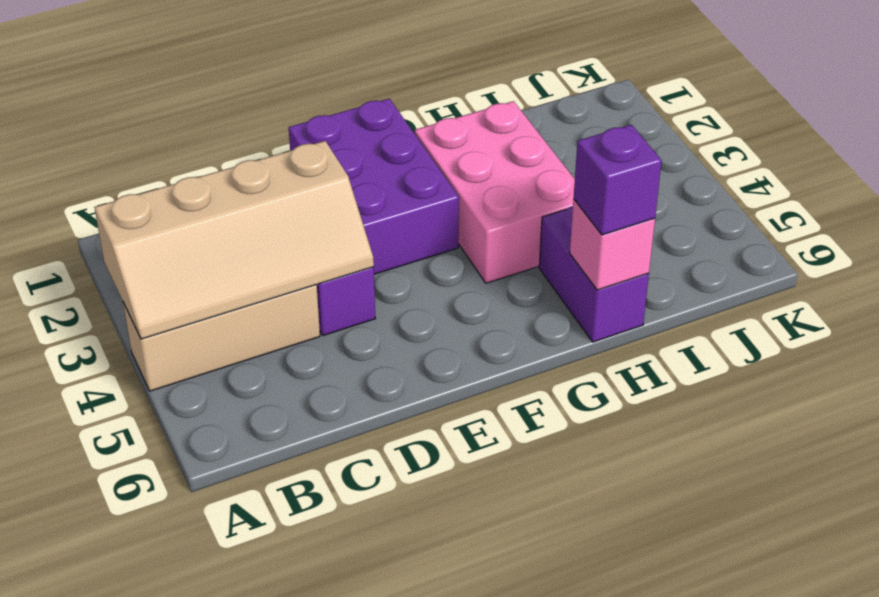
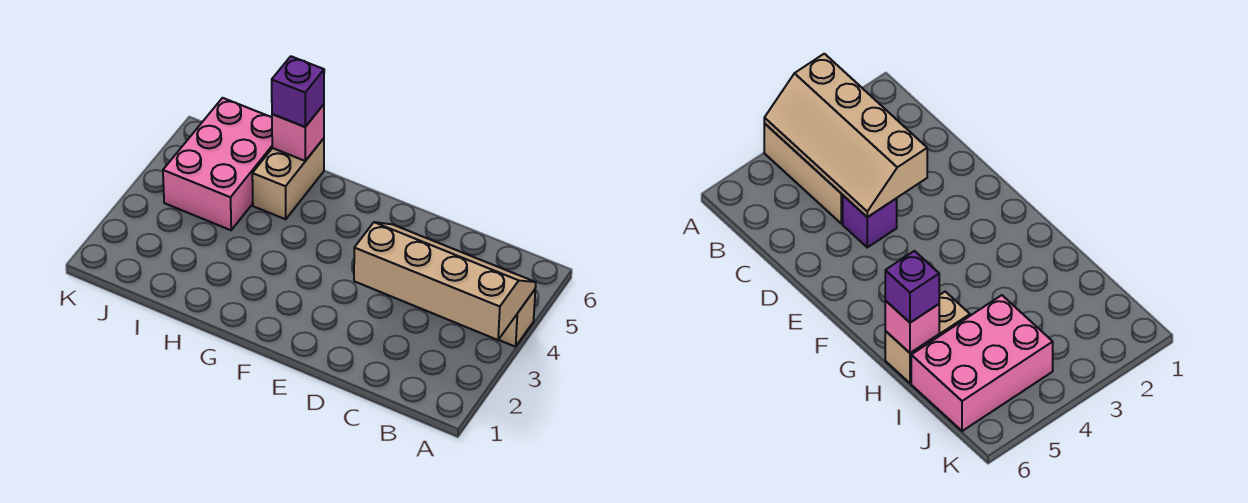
purple 2x3 brick [289,99,459,274] -> none
pink 2x3 brick [415,101,575,283] -> pink 2x3 brick moved to [163,98,272,230]
purple 1x2 brick [539,206,649,342] -> tan 1x2 brick [252,138,324,219]

